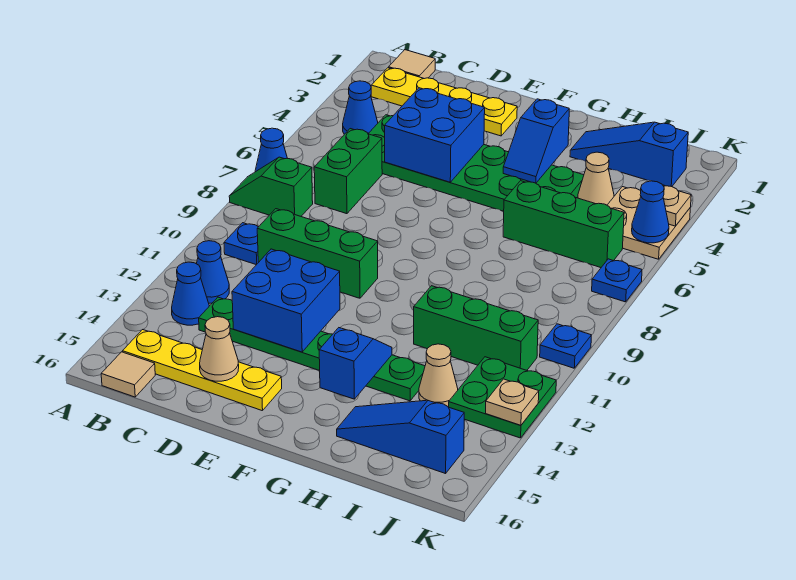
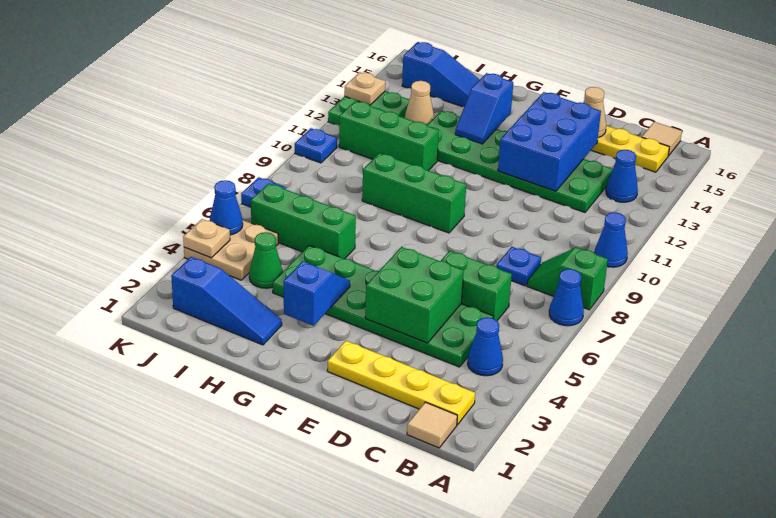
green 1x2 slope [229,157,313,216] -> green 1x2 slope turned to [527,247,608,310]
blue 1x1 plate [224,223,258,265] -> blue 1x1 plate moved to [496,247,541,286]
blue 1x1 cone [197,241,229,303] -> blue 1x1 cone moved to [594,212,628,267]
green 1x2 brick [314,129,382,214] -> green 1x2 brick turned to [441,251,512,321]
green 1x3 brick [257,209,378,298] -> green 1x3 brick moved to [362,153,466,233]
green 1x6 plate [199,297,425,401] -> green 2x6 plate [427,111,613,212]
blue 2x2 brick [384,88,485,182] -> green 2x2 brick [365,247,464,343]
blue 2x2 brick [232,249,340,352] -> blue 2x3 brick [498,92,601,191]
tan 1x1 cone [578,152,614,205] -> green 1x1 cone [249,232,283,288]

